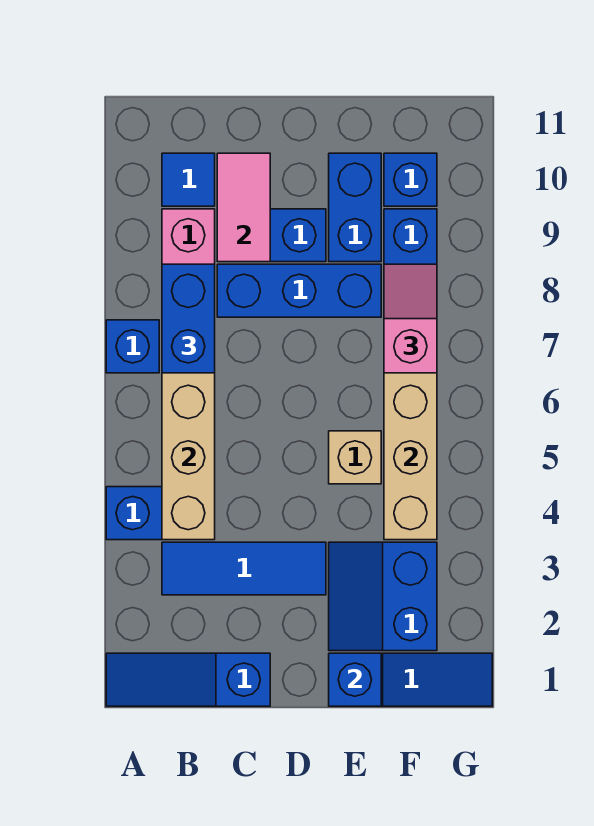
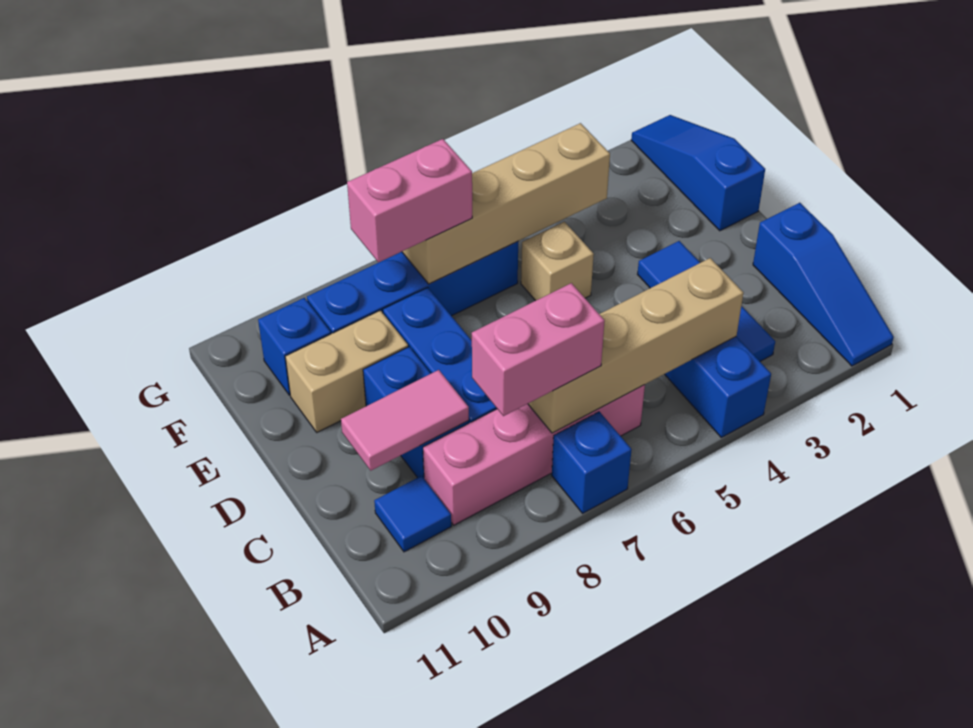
blue 1x2 brick [162,264,215,373] -> pink 1x2 brick [472,283,605,416]
blue 1x1 brick [329,653,381,706] -> none
blue 2x2 slope [329,542,437,651] -> none
blue 1x2 brick [329,153,381,262] -> tan 1x2 brick [285,310,408,432]
pink 1x2 slope [384,264,437,373] -> pink 1x2 brick [347,139,472,262]

